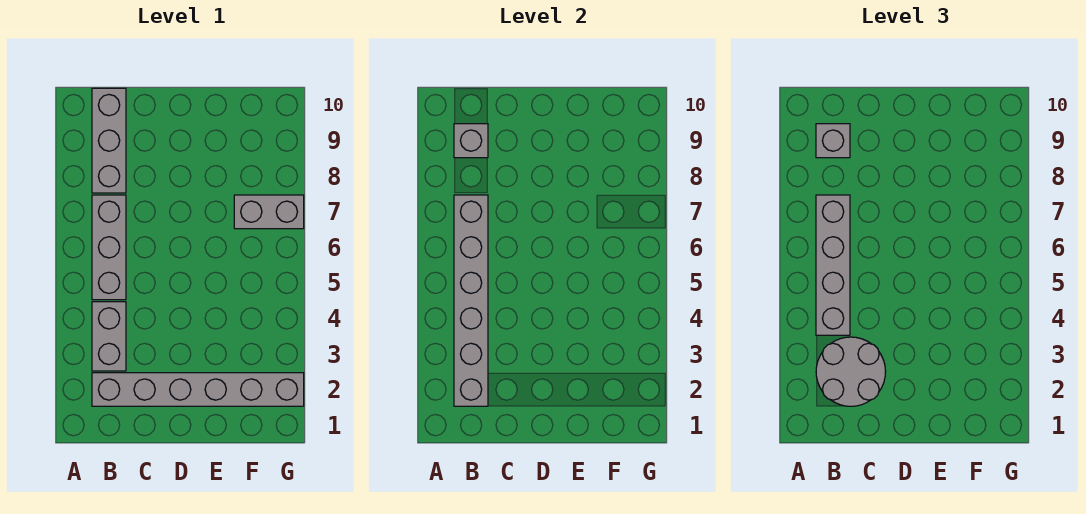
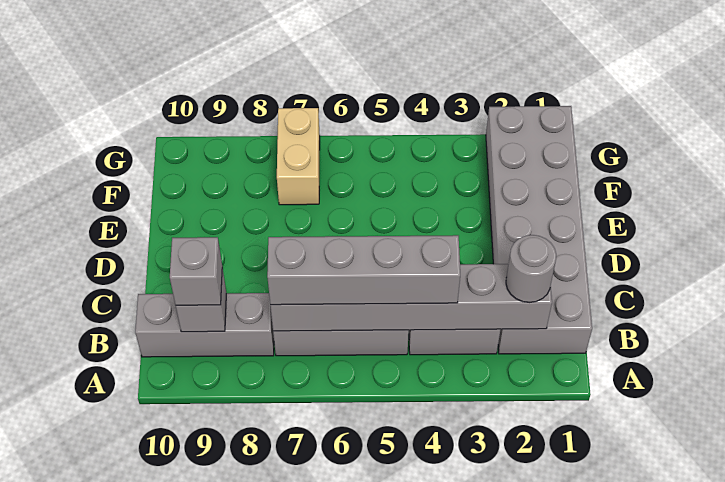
grey 1x6 brick [92,373,304,406] -> grey 2x6 brick [486,106,592,354]
grey 2x2 round brick [816,337,886,406] -> grey 1x1 round brick [506,235,556,303]
grey 1x2 brick [234,195,304,229] -> tan 1x2 brick [277,108,320,205]

